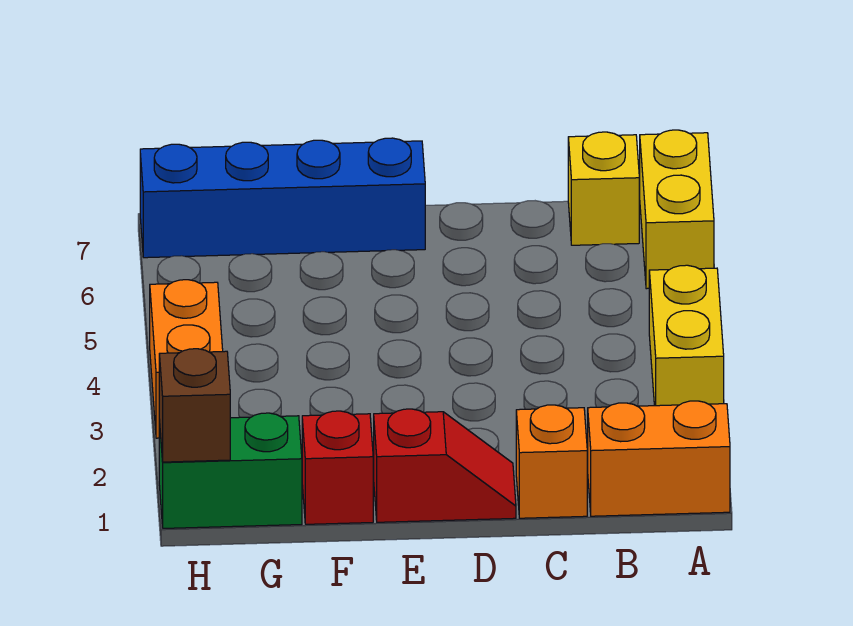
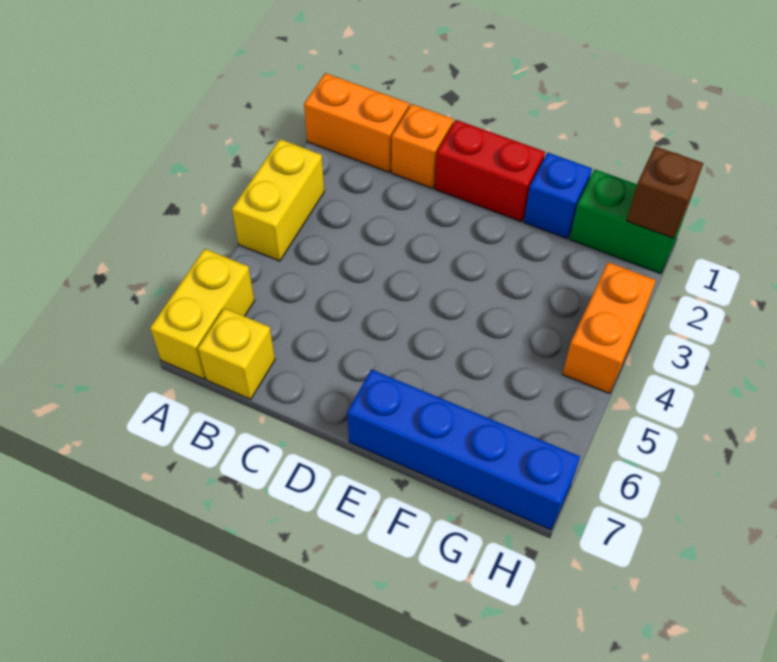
red 1x2 slope [374,409,516,522] -> red 1x2 brick [435,120,545,221]
red 1x1 brick [302,411,373,524] -> blue 1x1 brick [524,153,592,239]

